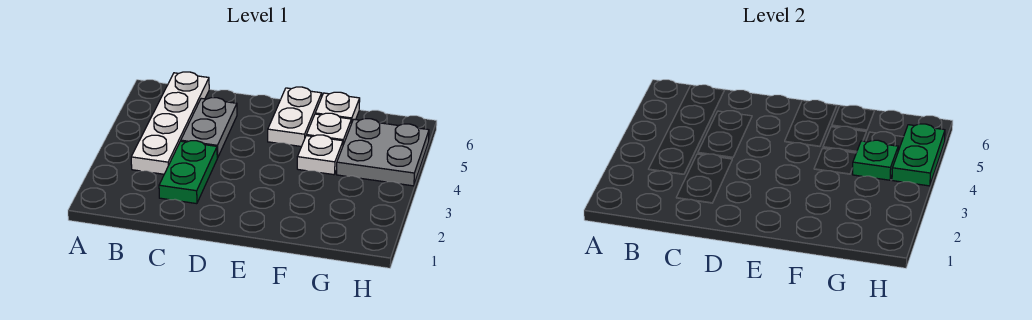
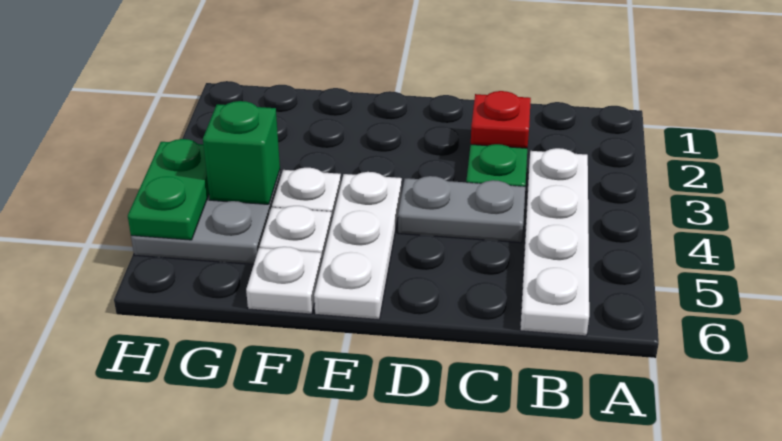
none -> red 1x1 plate [471,91,531,148]
grey 1x2 plate [181,98,237,158] -> grey 1x2 plate turned to [398,176,525,243]
white 1x2 plate [268,87,322,147] -> white 1x3 plate [314,172,402,320]
green 1x1 plate [853,140,898,180] -> green 1x1 brick [203,101,280,204]

